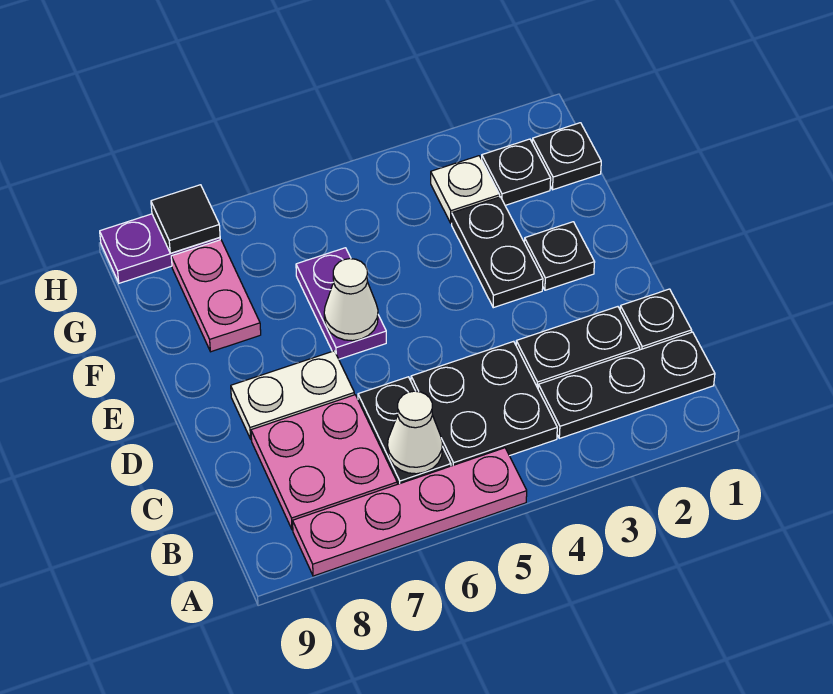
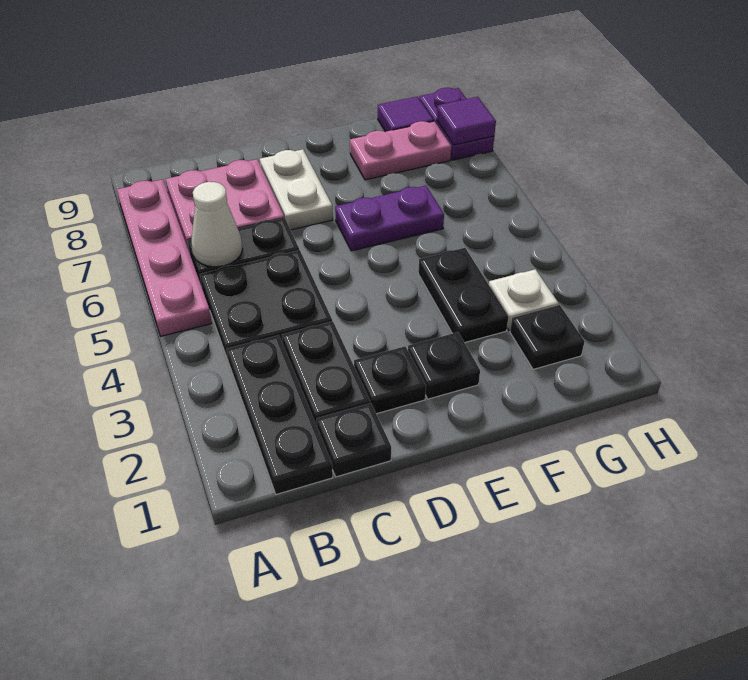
black 1x2 plate [452,197,543,308] -> black 1x2 plate turned to [418,248,508,343]
white 1x1 cone [324,259,378,341] -> none
black 1x1 plate [532,123,601,190] -> black 1x1 plate moved to [354,346,426,414]
none -> purple 1x1 tile [378,96,434,132]
black 1x1 tile [151,185,220,253] -> purple 1x1 tile [437,97,496,145]

